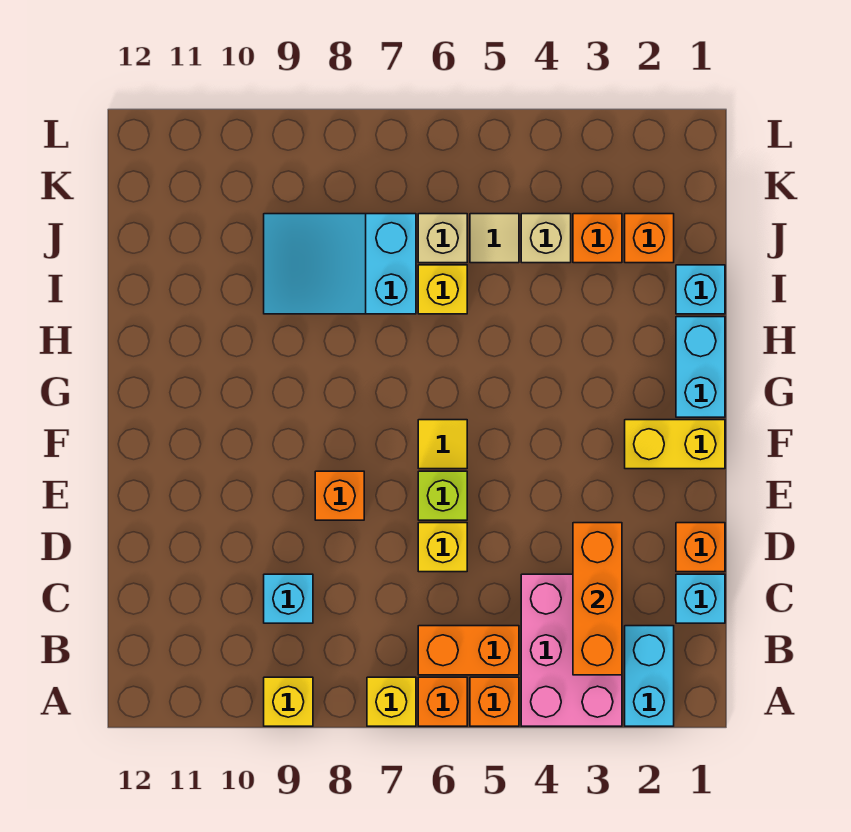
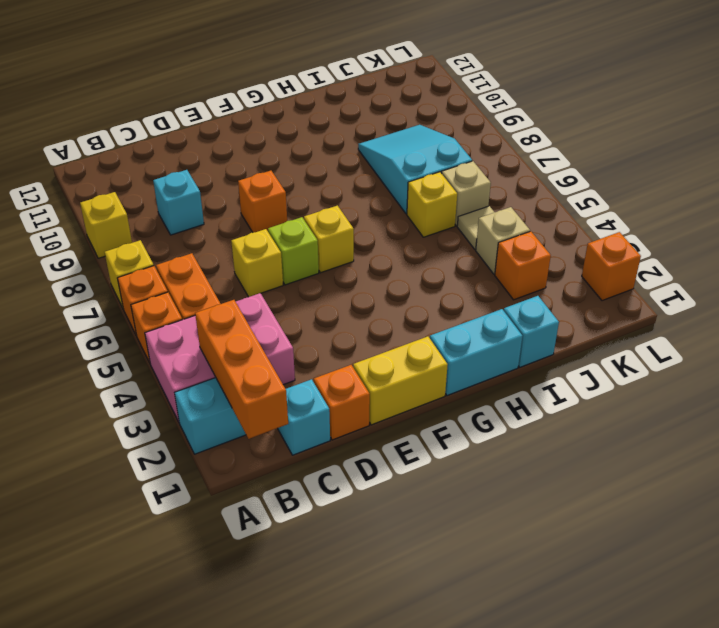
orange 1x3 brick [573,523,622,675] -> orange 1x3 brick turned to [195,300,288,439]
yellow 1x2 brick [625,420,725,469] -> yellow 1x2 brick turned to [353,336,448,425]
yellow 1x1 tile [418,420,467,469] -> yellow 1x1 brick [304,206,354,273]
orange 1x1 brick [625,214,674,263] -> orange 1x1 brick moved to [582,232,641,301]

